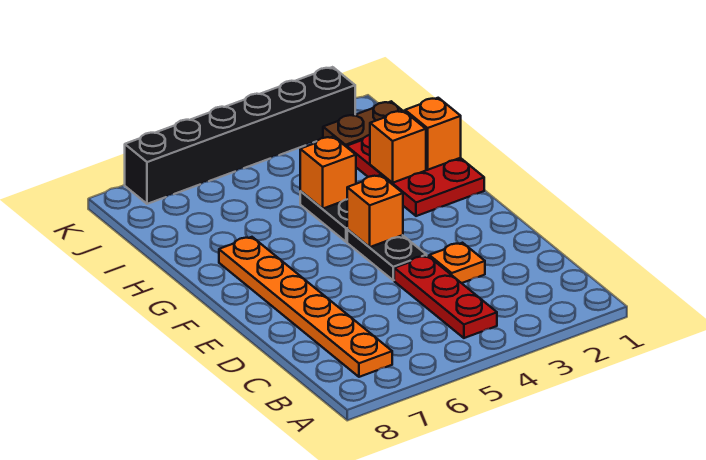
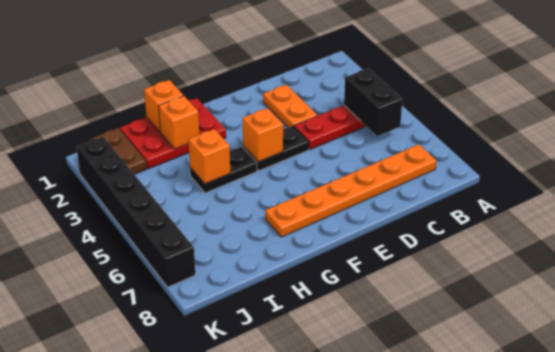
none -> black 1x2 brick [344,68,403,136]
orange 1x1 plate [429,243,485,283] -> orange 1x2 plate [263,85,317,128]

